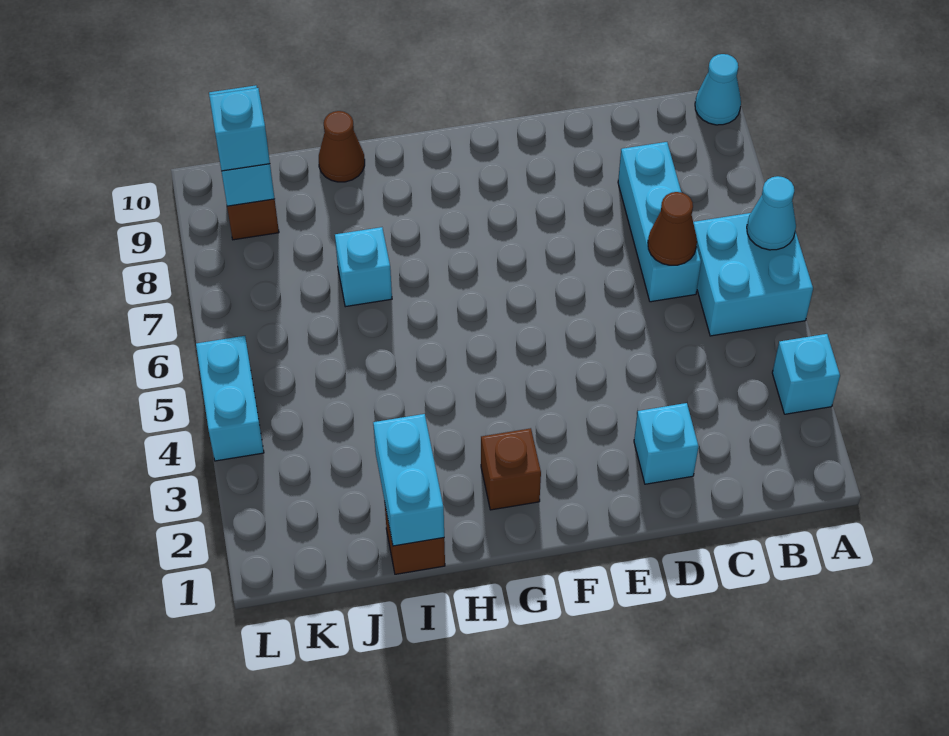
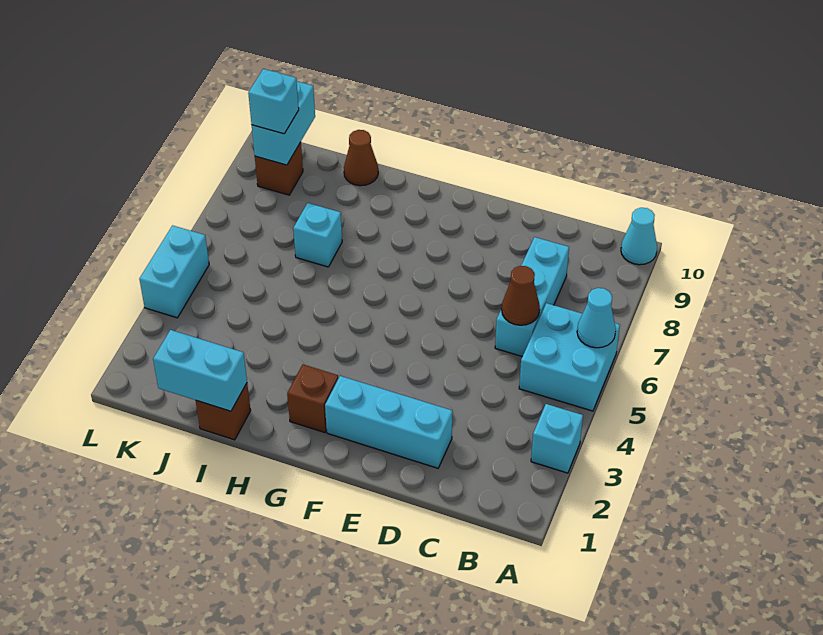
cyan 1x1 brick [634,403,699,484] -> cyan 1x3 brick [325,376,452,468]
cyan 1x2 brick [373,414,444,546] -> cyan 1x2 brick turned to [153,330,247,411]

